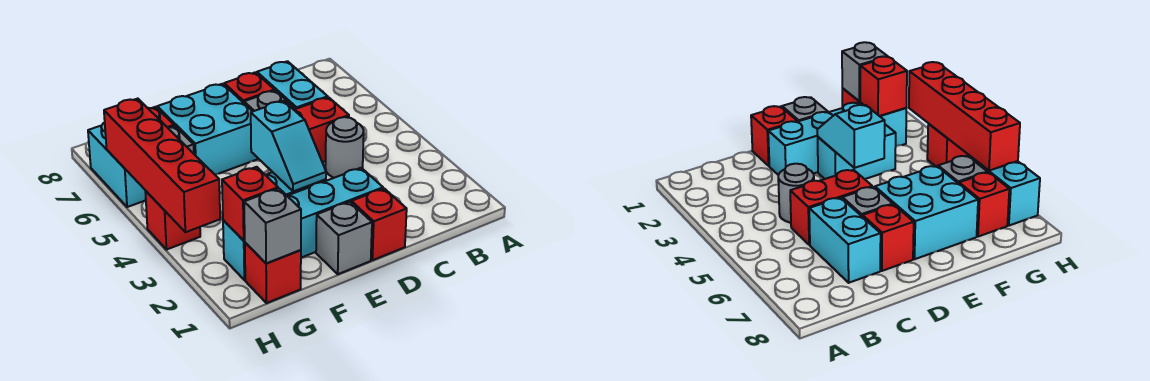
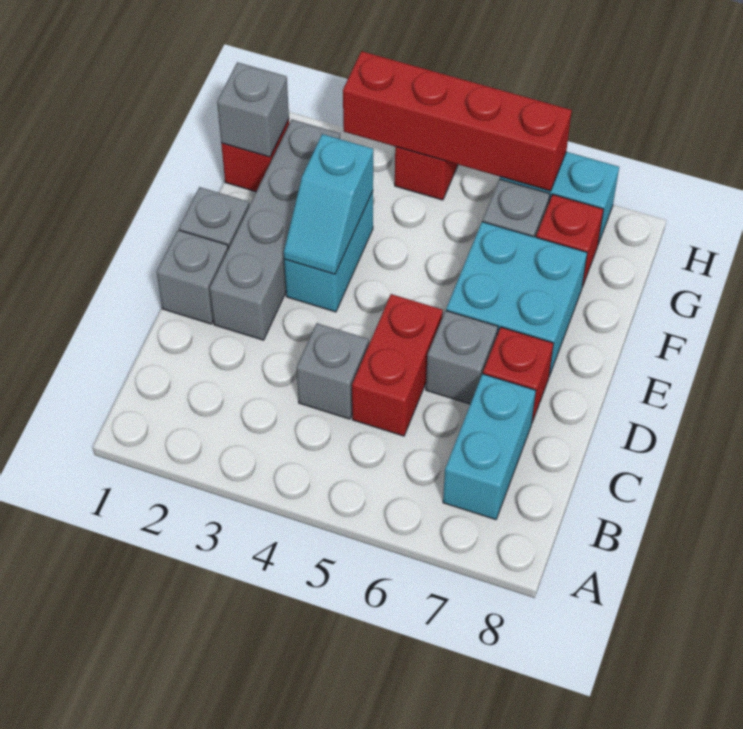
grey 1x1 round brick [325,117,364,178] -> grey 1x1 brick [297,323,369,419]
cyan 1x2 brick [257,61,328,109] -> cyan 1x2 brick turned to [443,374,536,520]
red 1x1 brick [351,189,407,260] -> grey 1x1 brick [157,230,228,324]
cyan 1x4 brick [223,168,383,280] -> grey 1x4 brick [210,119,340,340]
cyan 1x2 slope [251,101,326,191] -> cyan 1x2 slope turned to [284,134,373,274]
red 1x1 brick [222,167,278,241] -> none

